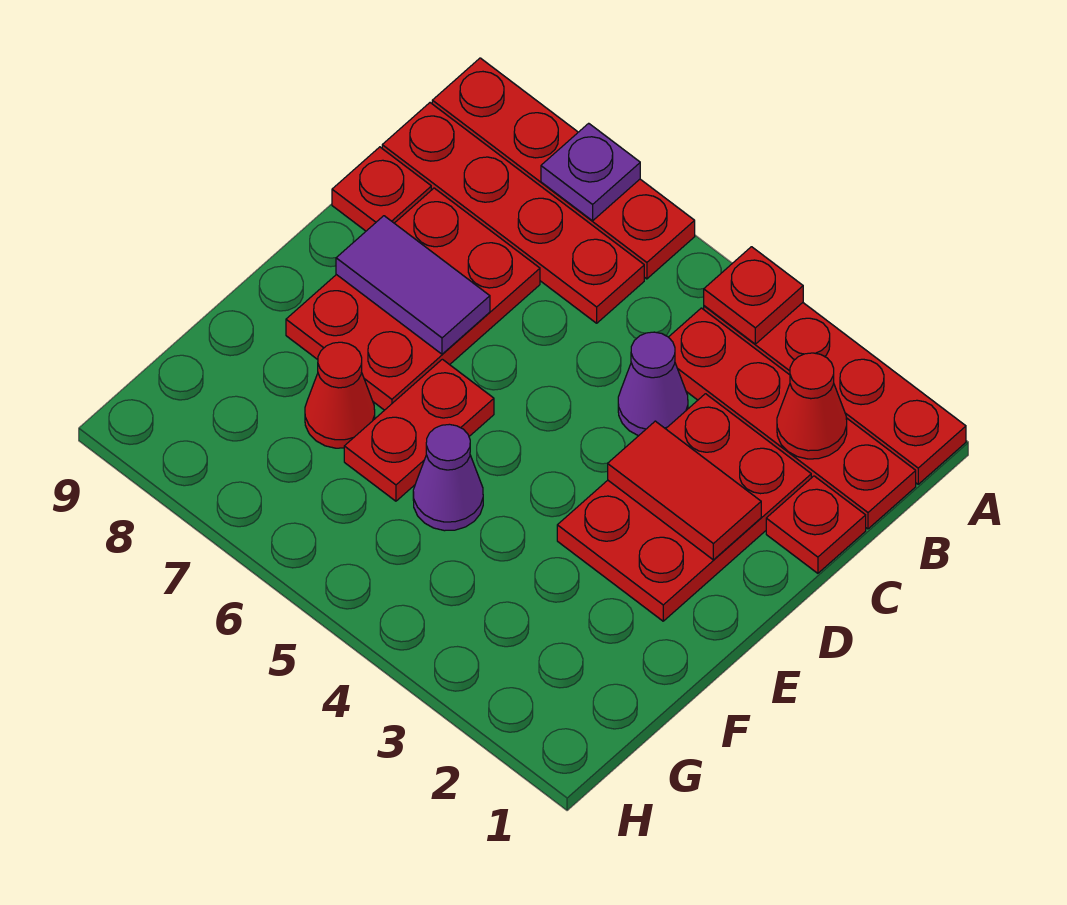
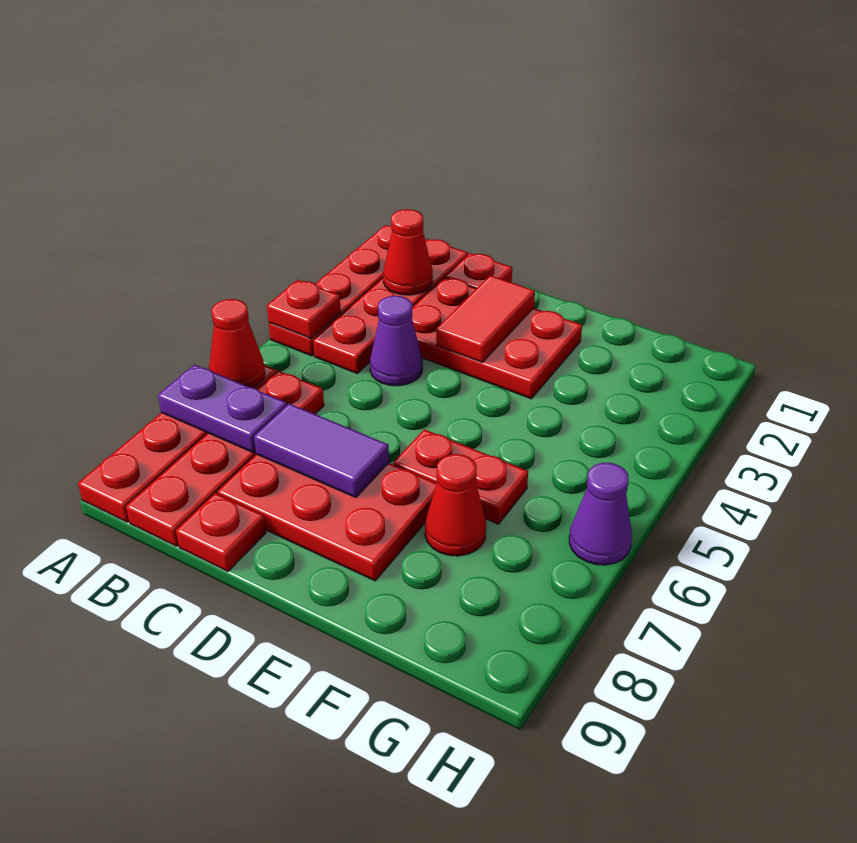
none -> red 1x1 cone [209,299,265,388]
purple 1x1 plate [541,123,640,221] -> purple 1x2 plate [158,365,287,453]
purple 1x2 tile [336,216,490,354] -> purple 1x2 tile turned to [254,404,389,498]
purple 1x1 cone [413,424,483,531] -> purple 1x1 cone moved to [569,462,632,565]

